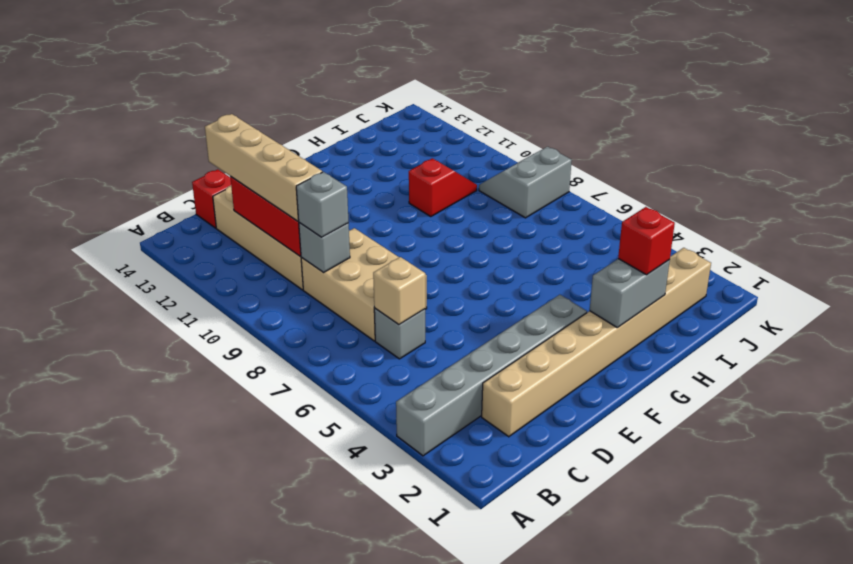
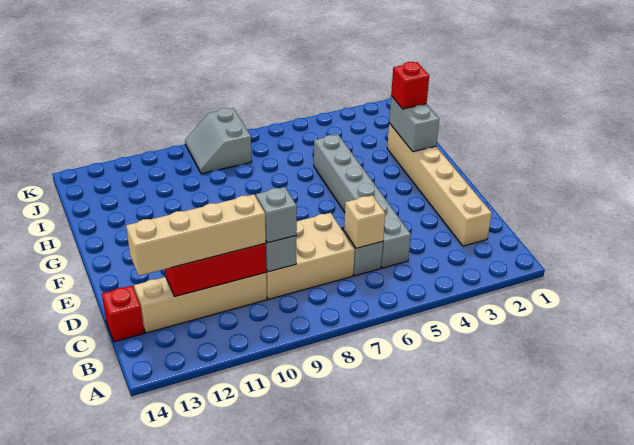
grey 1x6 brick [396,295,587,456] -> grey 1x6 brick moved to [314,135,411,268]
tan 1x8 brick [482,248,711,437] -> tan 1x6 brick [387,123,492,246]
red 1x2 slope [409,158,477,217] -> none

